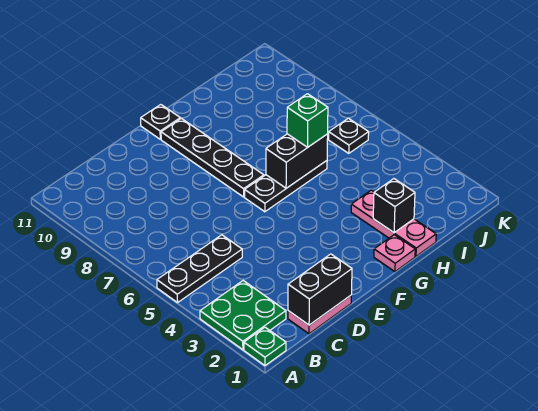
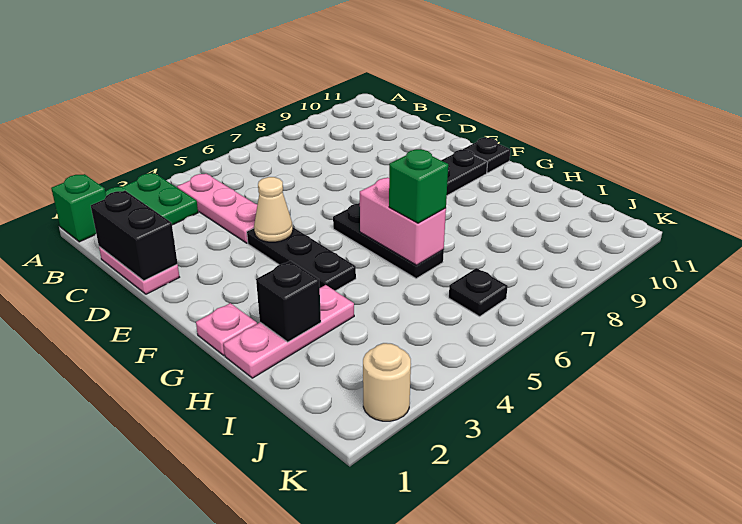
green 1x1 plate [244,327,286,365] -> green 1x1 brick [51,174,106,242]
black 1x3 plate [157,235,242,303] -> black 1x3 plate moved to [247,228,356,291]
none -> pink 1x3 plate [177,174,257,243]
none -> tan 1x1 cone [254,177,293,242]
black 1x2 brick [266,134,328,188] -> pink 1x2 brick [360,177,446,265]
none -> tan 1x1 round brick [363,343,411,421]

